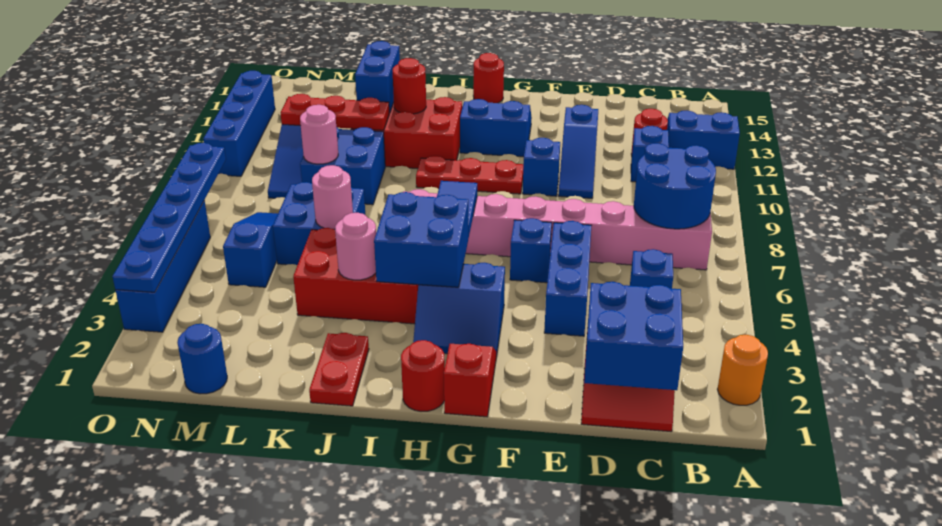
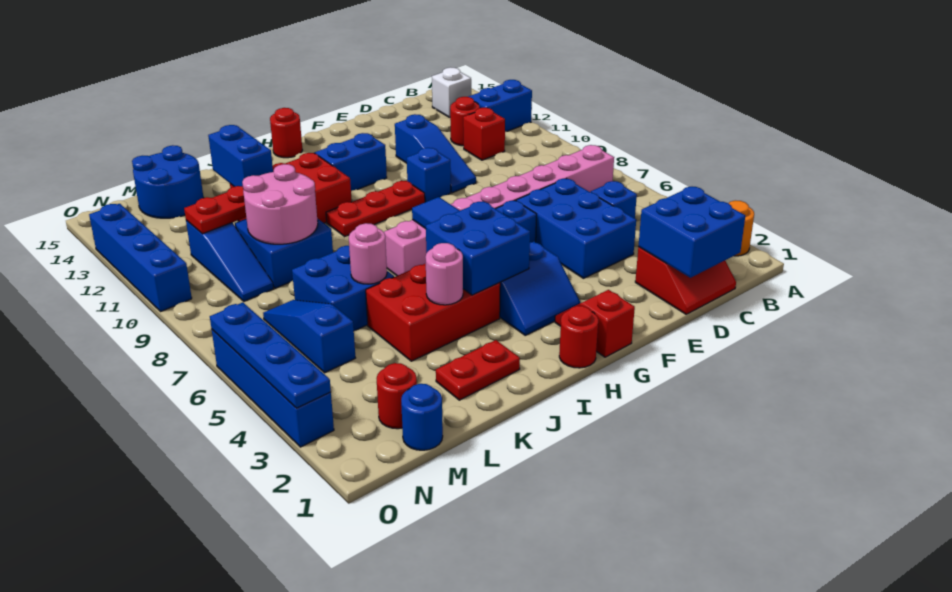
blue 2x2 round brick [634,143,716,229] -> blue 2x2 round brick moved to [132,145,204,218]
none -> white 1x1 brick [432,67,471,117]
blue 1x1 brick [631,126,669,182] -> red 1x1 brick [463,108,505,160]
blue 1x3 brick [544,221,591,336] -> blue 2x3 brick [516,179,636,278]
red 1x2 plate [309,333,369,406] -> red 1x2 plate turned to [436,340,520,400]
red 1x1 round brick [393,58,426,114] -> red 1x1 round brick moved to [377,363,417,429]
pink 1x1 round brick [300,105,338,164] -> pink 2x2 round brick [242,164,318,244]
blue 1x6 plate [112,143,226,292] -> blue 1x4 plate [210,302,331,408]

